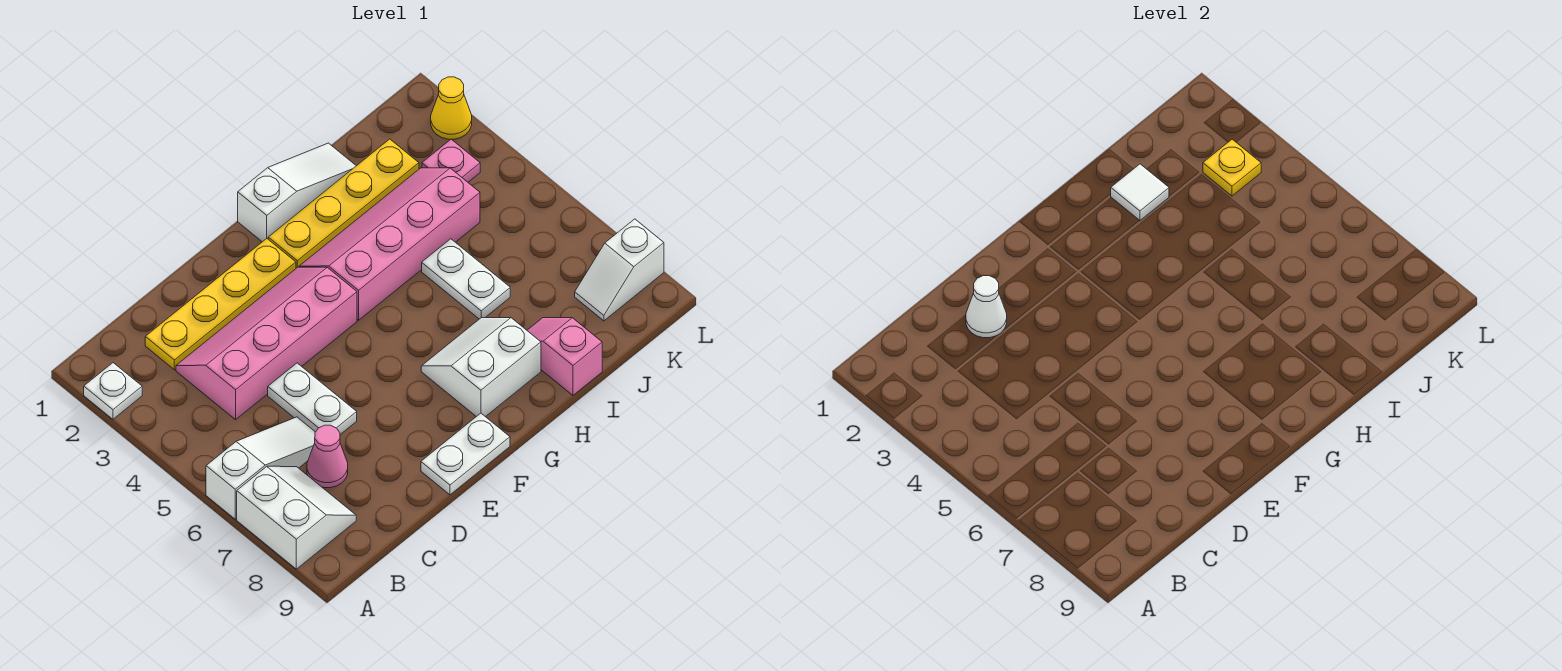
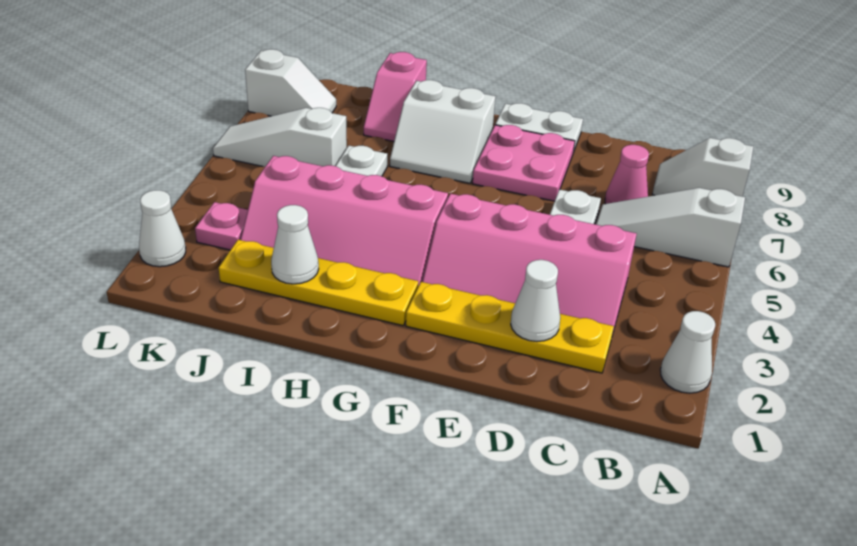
white 1x1 plate [84,363,142,419] -> white 1x1 cone [660,311,715,393]
white 2x2 slope [237,466,356,569] -> white 1x2 slope [652,138,753,196]
none -> pink 2x2 plate [473,125,575,201]
white 1x3 slope [238,143,356,242] -> white 1x3 slope moved to [213,108,347,167]
white 1x1 tile [1111,164,1169,221] -> white 1x1 cone [271,205,319,284]
yellow 1x1 plate [1203,139,1261,196] -> none
yellow 1x1 cone [431,77,472,139] -> white 1x1 cone [139,190,186,267]

